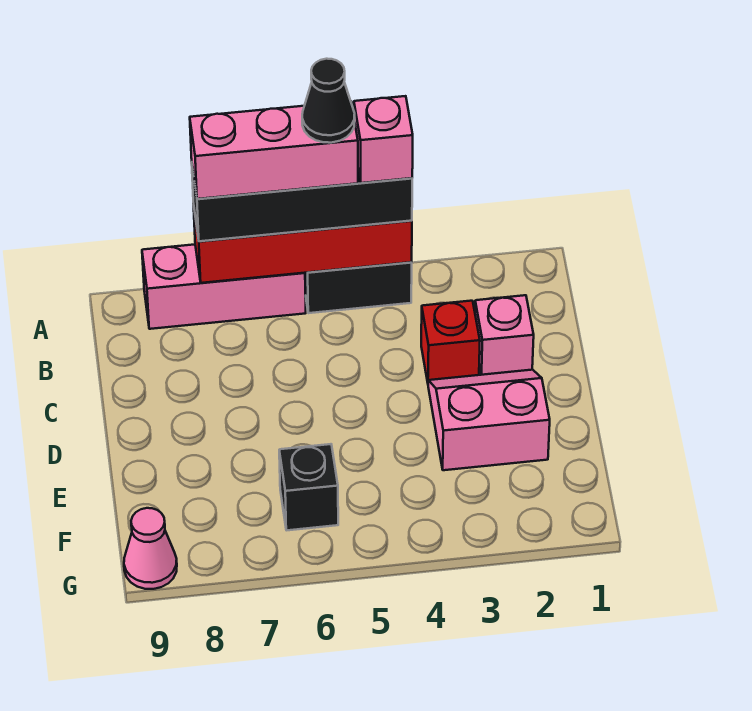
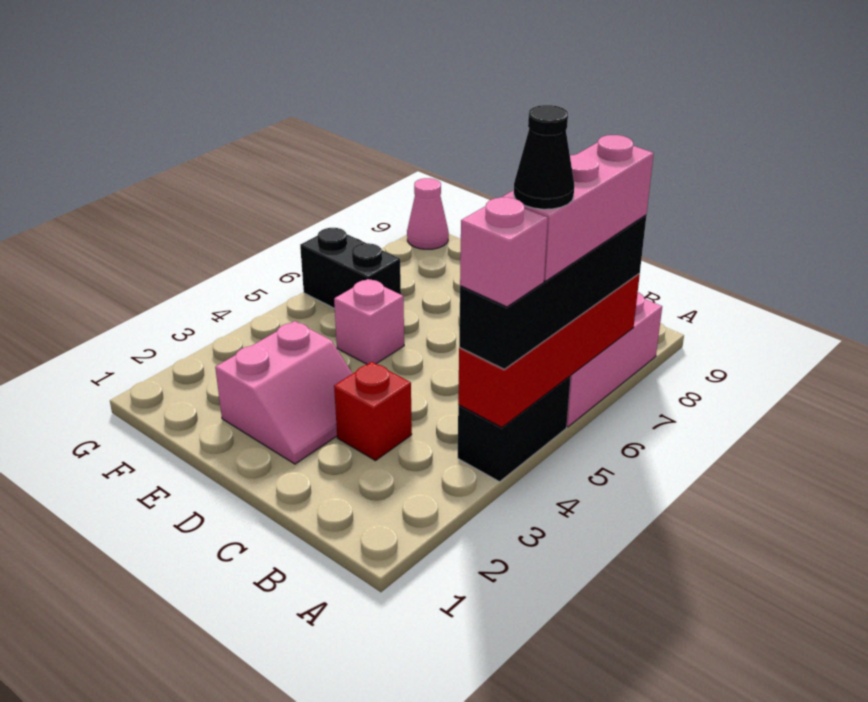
pink 1x1 brick [475,295,534,375] -> pink 1x1 brick moved to [334,279,404,364]
black 1x1 brick [279,444,338,530] -> black 1x2 brick [300,228,401,309]

